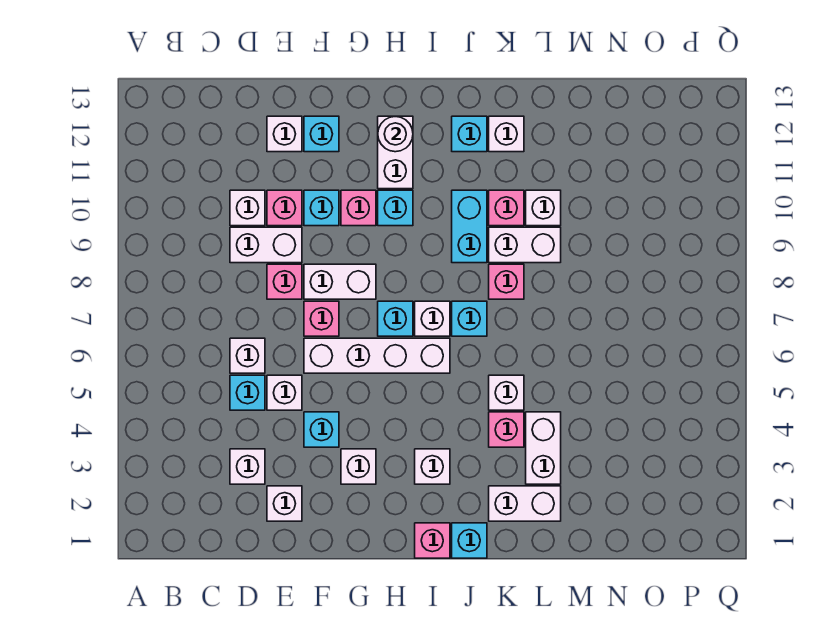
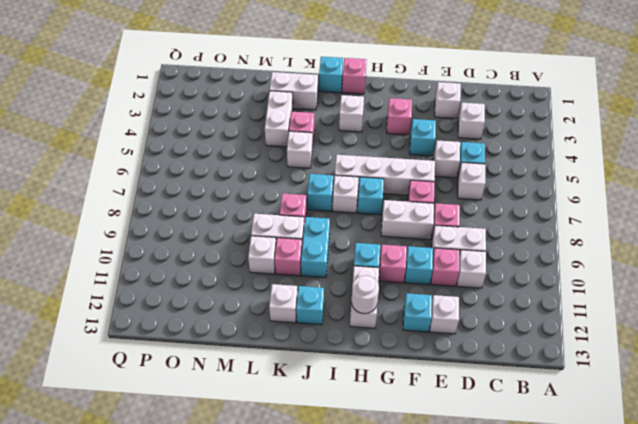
white 1x1 brick [341,449,376,484] -> pink 1x1 brick [387,98,412,135]

